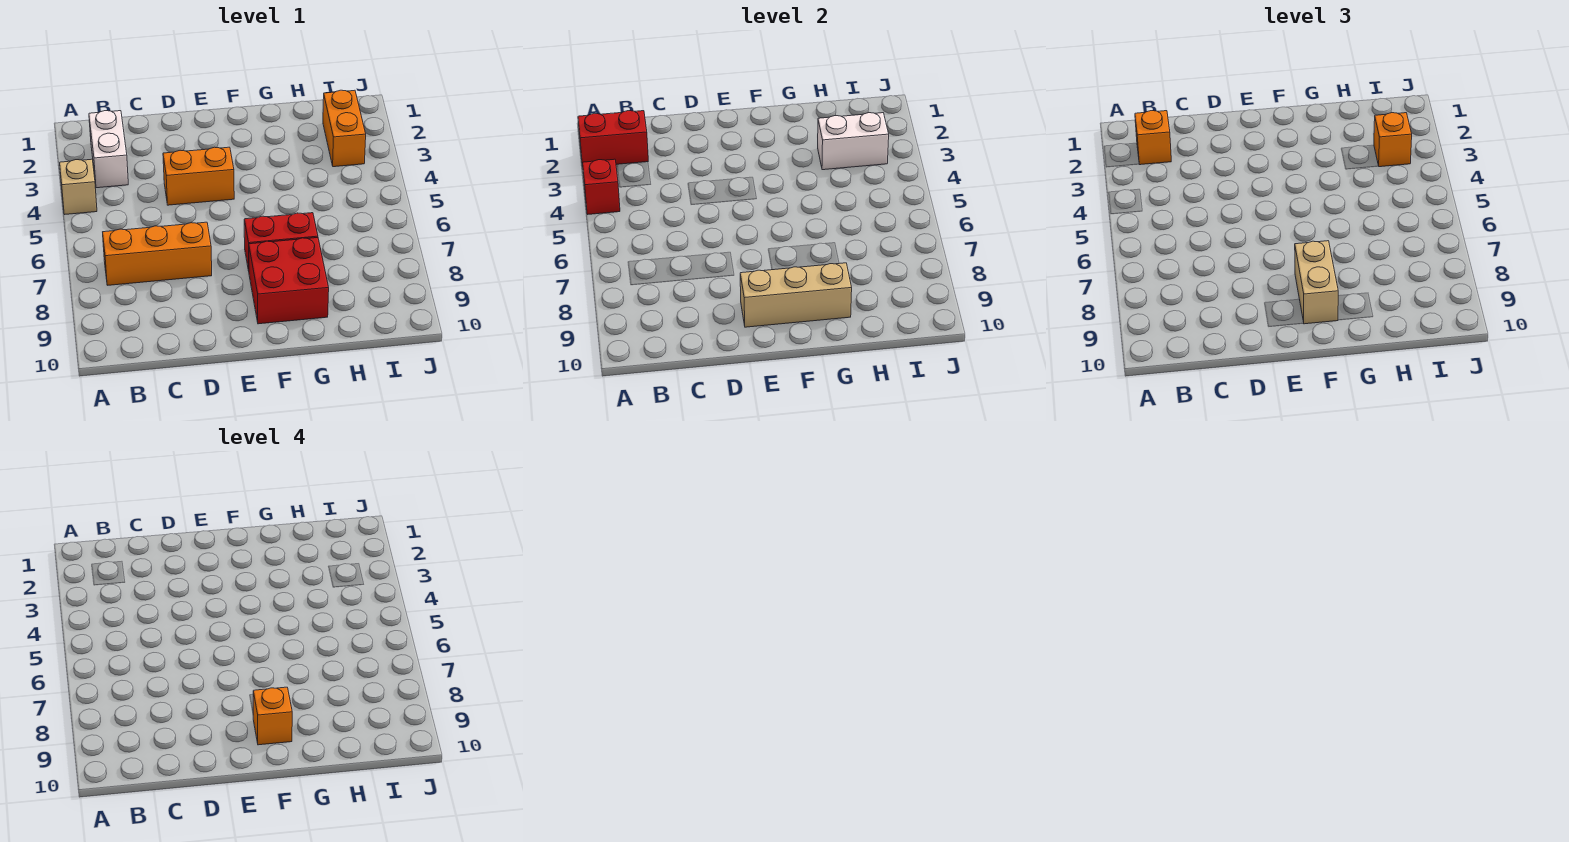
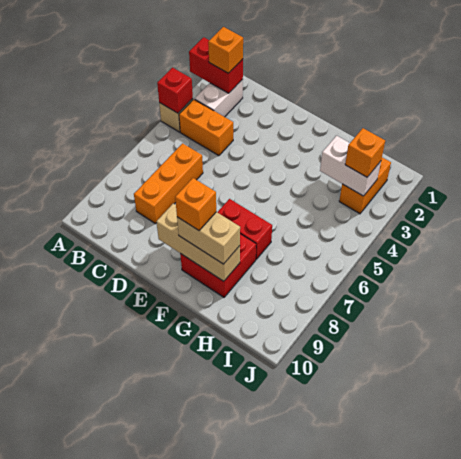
orange 1x3 brick [103,222,212,285] -> orange 1x3 brick turned to [134,143,203,224]
orange 1x2 brick [163,147,234,205] -> orange 1x2 brick moved to [179,99,233,156]
tan 1x2 brick [1295,241,1338,324] -> tan 1x2 brick turned to [177,212,240,264]

